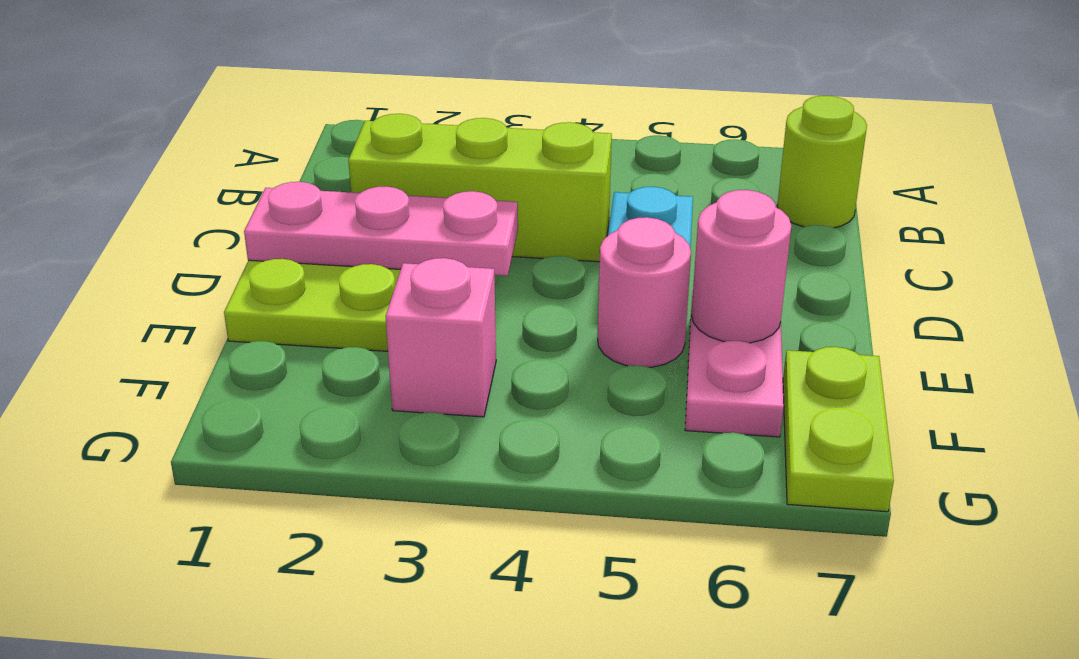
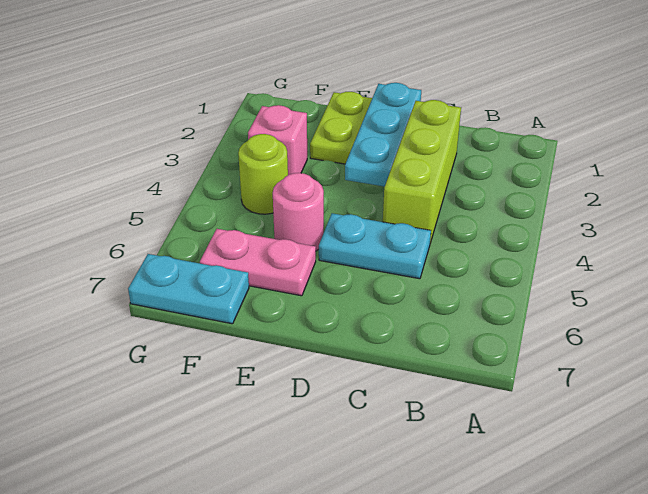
lime 1x1 round brick [777,96,867,228] -> lime 1x1 round brick moved to [238,134,288,214]
pink 1x3 plate [244,182,518,276] -> cyan 1x3 plate [345,83,421,187]
pink 1x1 round brick [691,190,791,343] -> none
lime 1x2 plate [783,347,894,512] -> cyan 1x2 plate [128,254,249,324]

